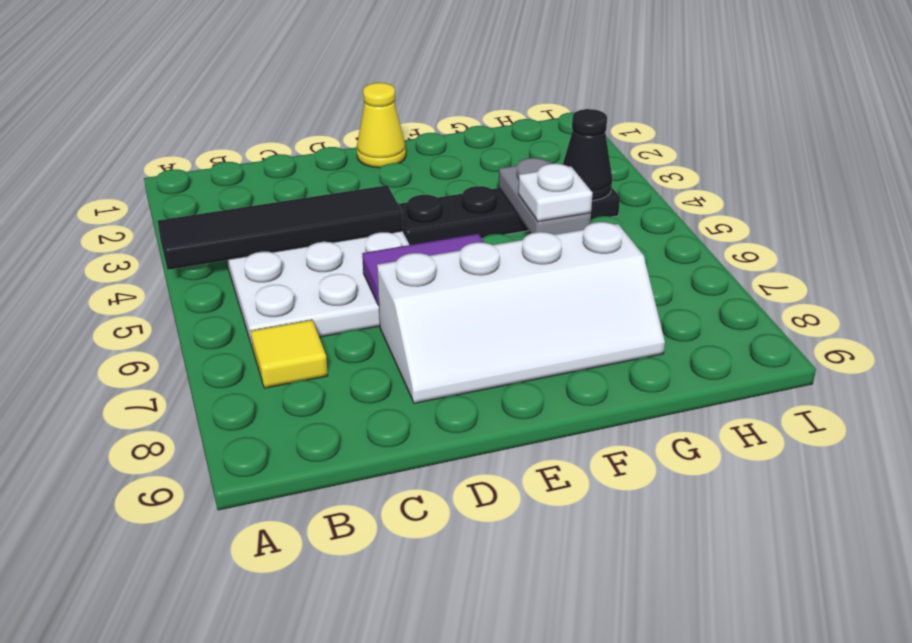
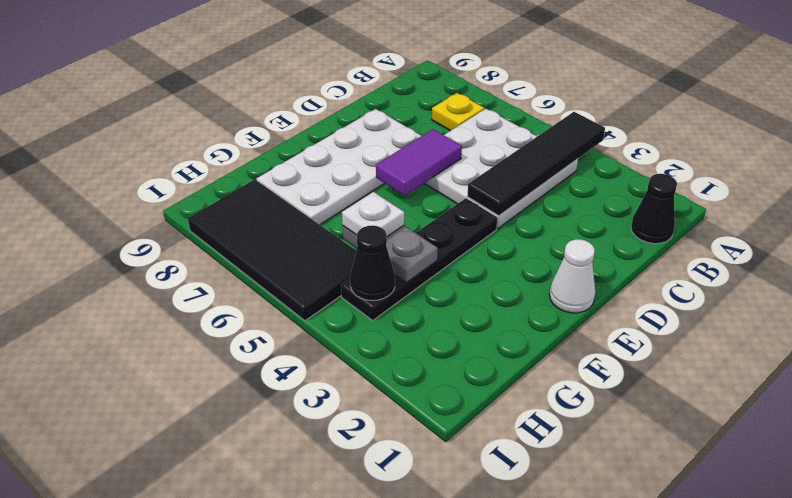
none -> black 1x1 cone [631,174,677,244]
yellow 1x1 tile [251,320,328,388] -> yellow 1x1 plate [432,93,484,131]
white 2x4 slope [377,222,665,403] -> white 2x4 plate [256,109,421,225]
yellow 1x1 cone [357,83,406,168] -> white 1x1 cone [549,239,595,313]
none -> black 2x4 tile [188,179,356,321]

